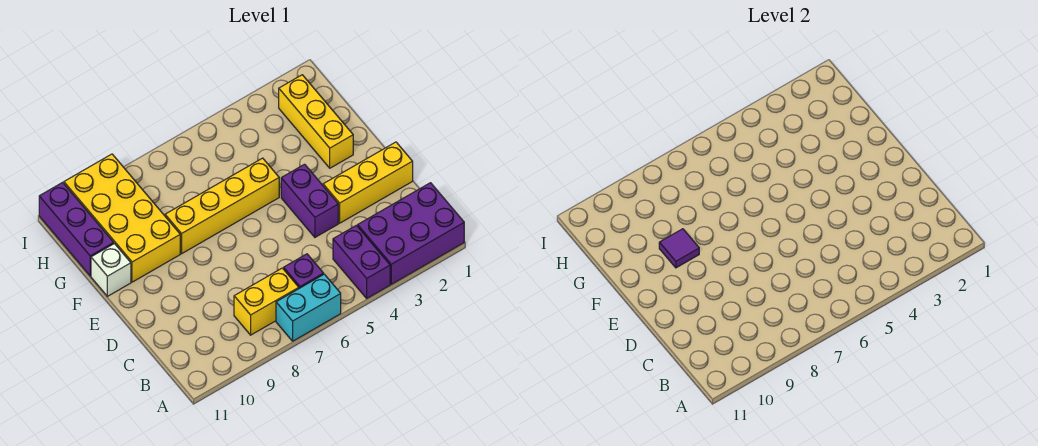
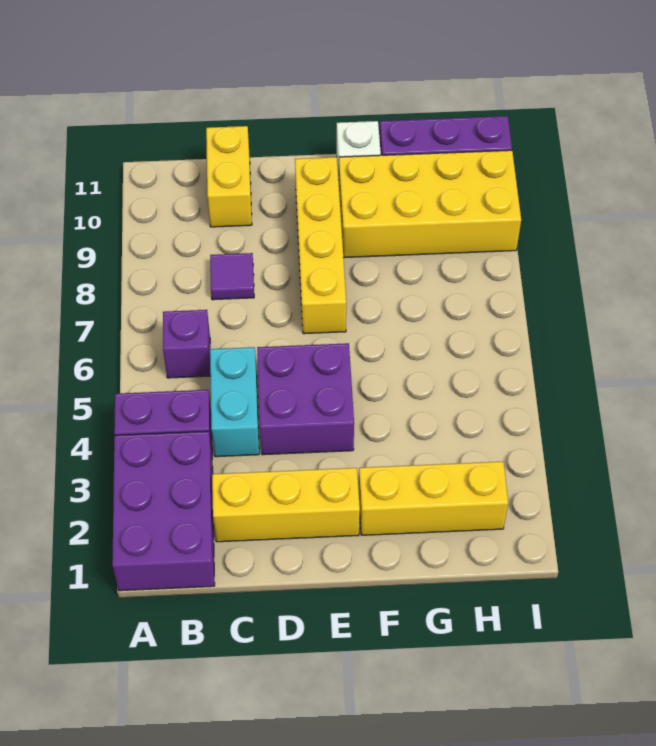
cyan 1x2 brick [276,274,341,341] -> cyan 1x2 brick moved to [210,347,259,457]
yellow 1x2 brick [234,268,299,335] -> yellow 1x2 brick moved to [206,126,252,227]
yellow 1x3 brick [323,142,413,223] -> yellow 1x3 brick turned to [212,468,360,542]
purple 1x2 brick [281,164,338,237] -> purple 2x2 brick [257,343,354,455]
yellow 1x4 brick [165,158,279,254] -> yellow 1x4 brick moved to [295,157,346,334]
purple 1x1 tile [659,229,699,268] -> purple 1x1 tile moved to [210,253,254,300]

